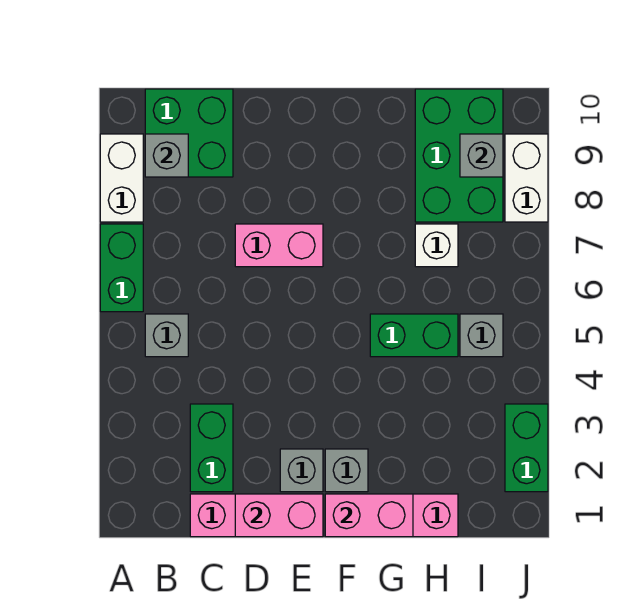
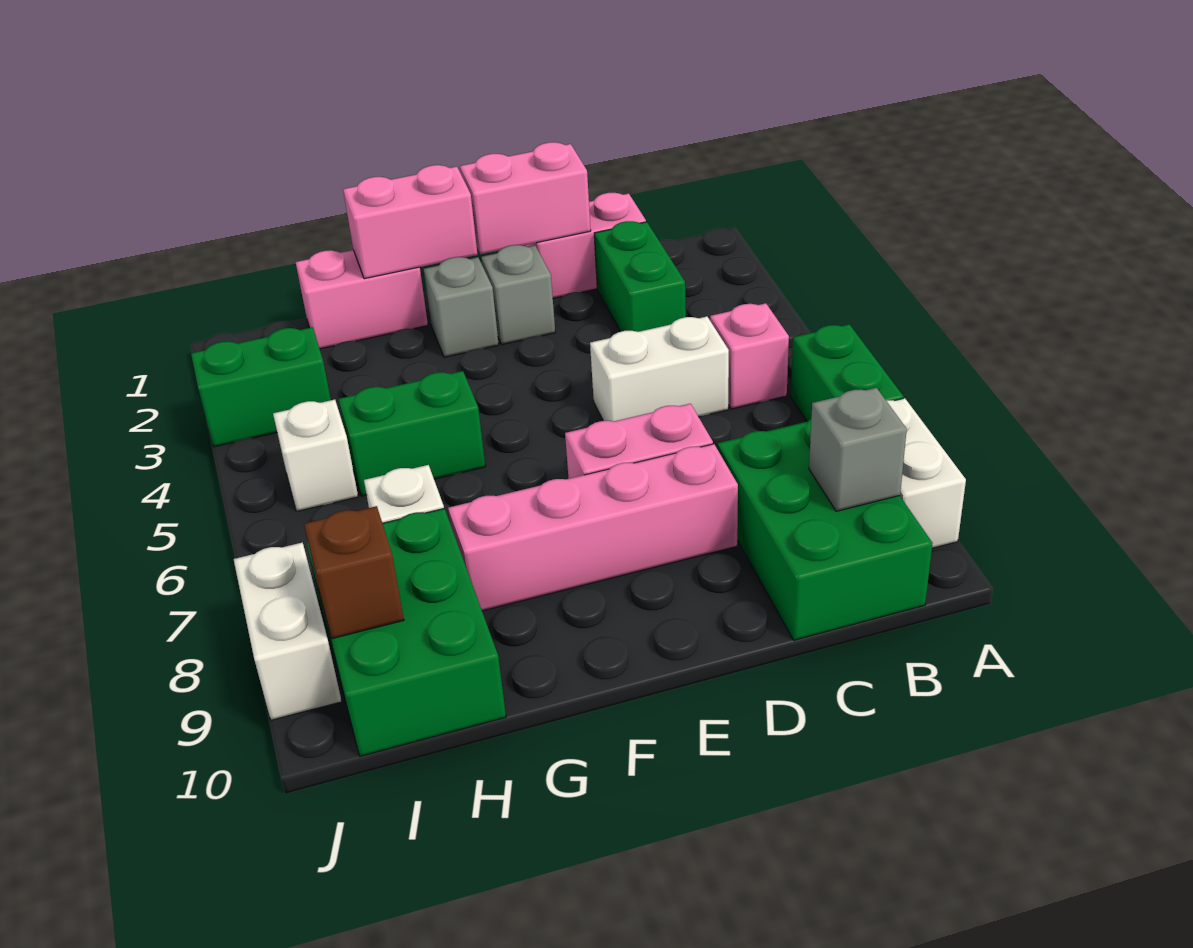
grey 1x1 brick [145,314,188,357] -> pink 1x1 brick [710,303,789,409]
green 2x2 brick [145,89,233,177] -> green 2x3 brick [717,419,932,640]
none -> white 1x2 brick [590,316,729,422]
none -> pink 1x4 brick [448,444,738,611]
grey 1x1 brick [460,314,503,357] -> white 1x1 brick [273,400,358,511]
grey 1x1 brick [460,134,503,177] -> brown 1x1 brick [304,506,404,639]
green 1x2 brick [505,404,548,492] -> green 1x2 brick turned to [191,327,331,447]

